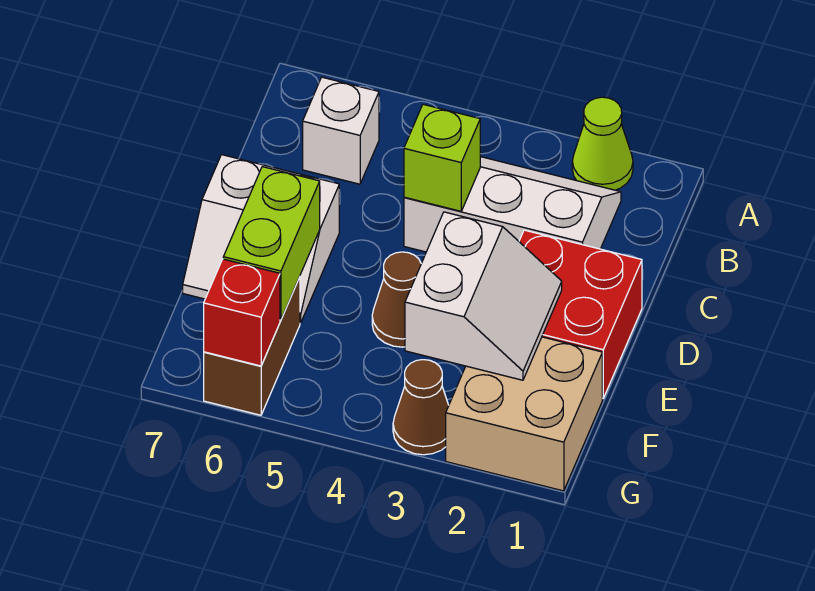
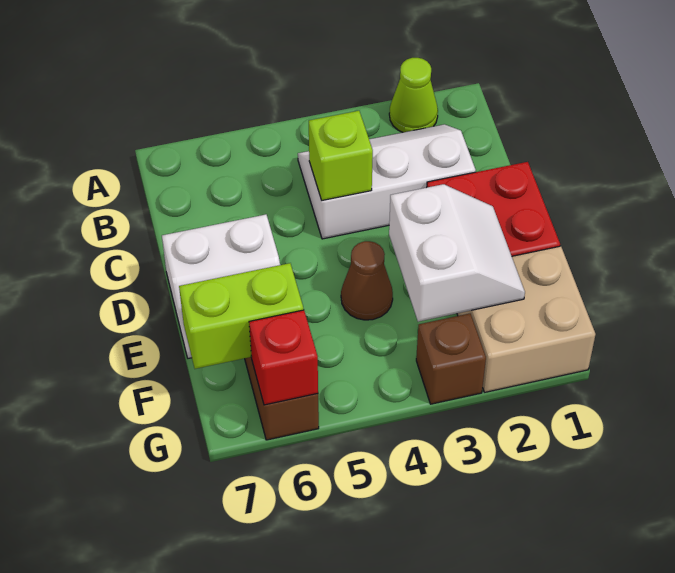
white 1x1 brick [303,77,379,184] -> none
lime 1x2 brick [223,167,320,320] -> lime 1x2 brick turned to [179,263,304,369]
brown 1x1 cone [393,360,449,455] -> brown 1x1 brick [416,314,486,404]

